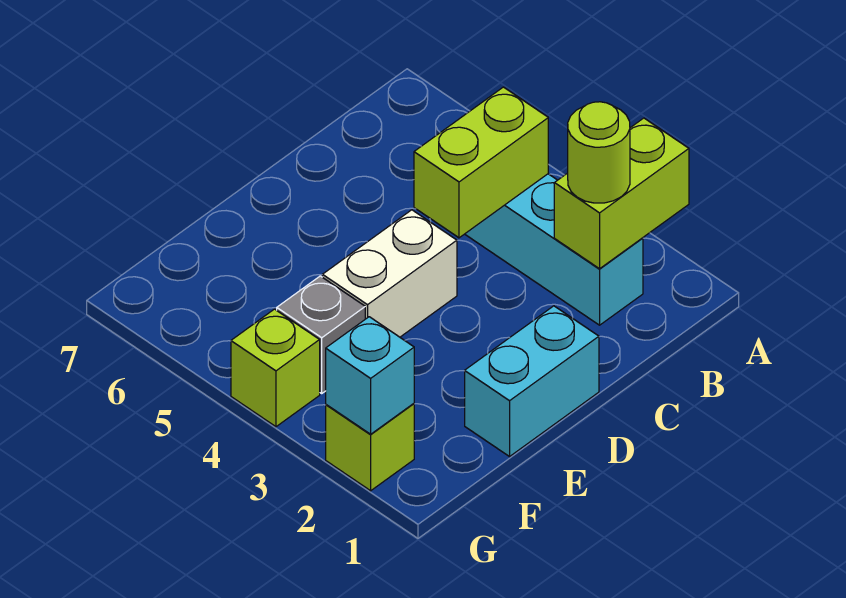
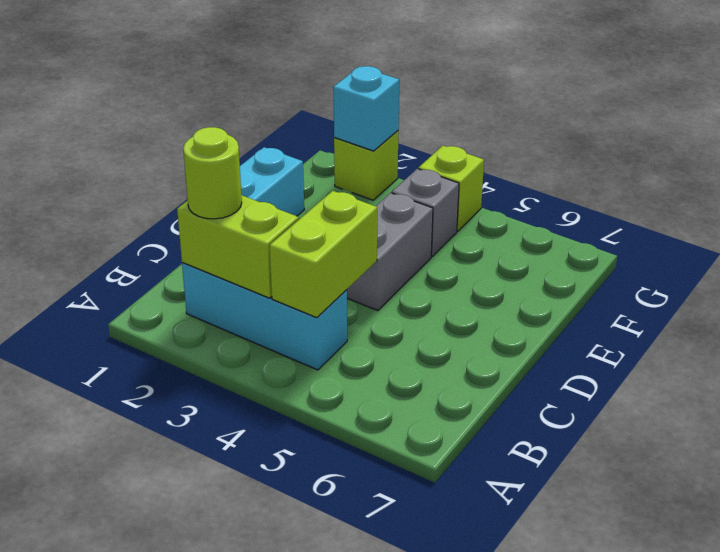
lime 1x2 brick [554,118,689,269] -> lime 1x2 brick turned to [177,195,299,298]
white 1x2 brick [322,210,457,337] -> grey 1x2 brick [347,193,433,311]

